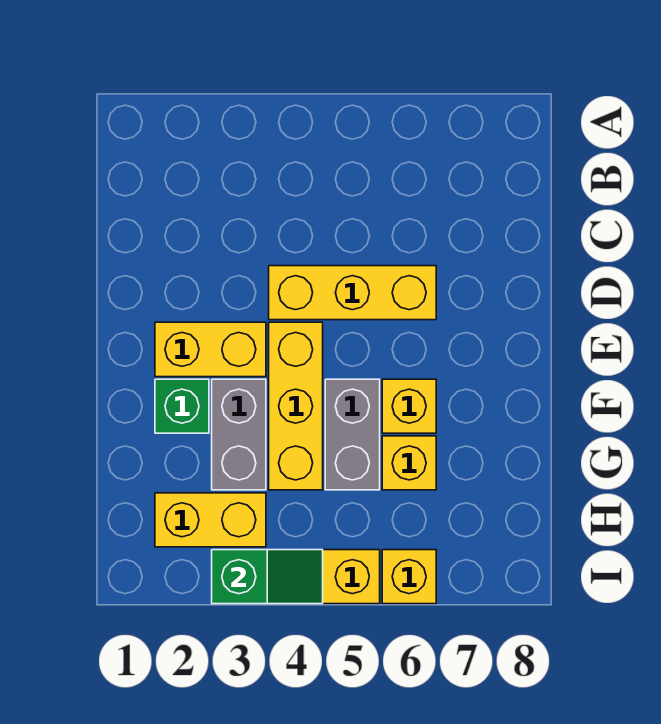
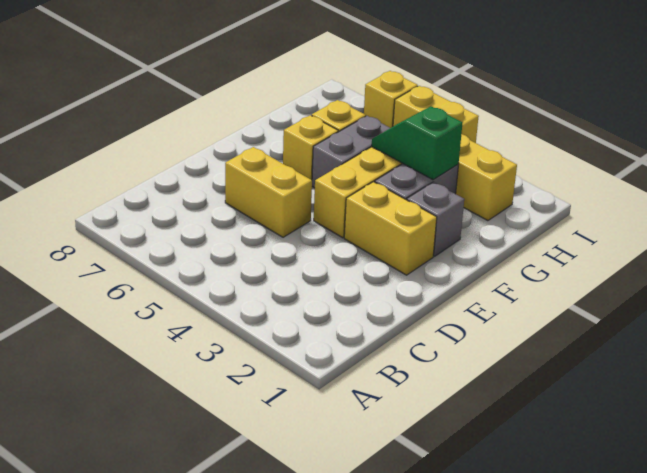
yellow 1x3 brick [269,266,436,320] -> yellow 1x2 brick [225,147,312,237]
green 1x1 brick [155,379,209,433] -> grey 1x1 brick [407,182,464,256]
green 1x2 slope [212,550,323,604] -> green 1x2 slope moved to [372,106,462,180]

